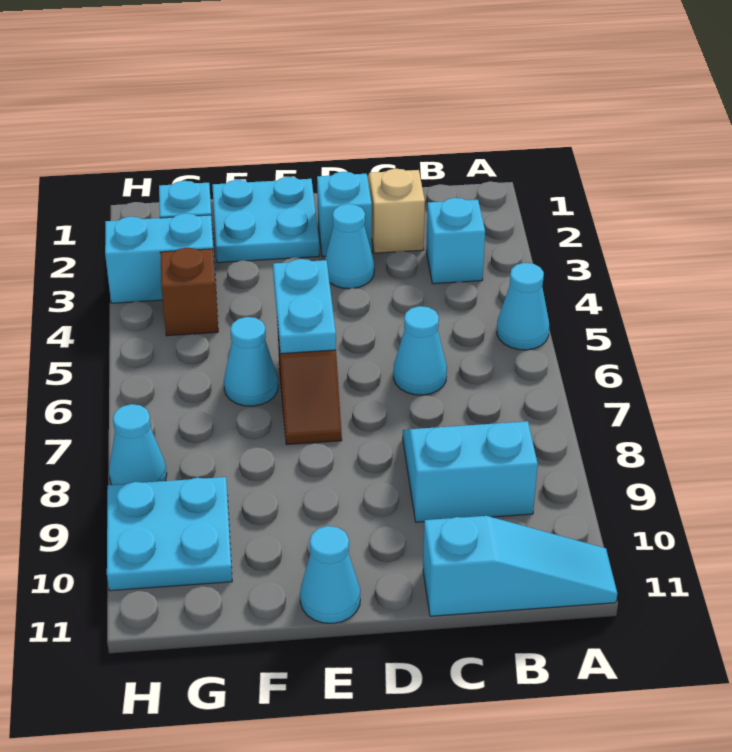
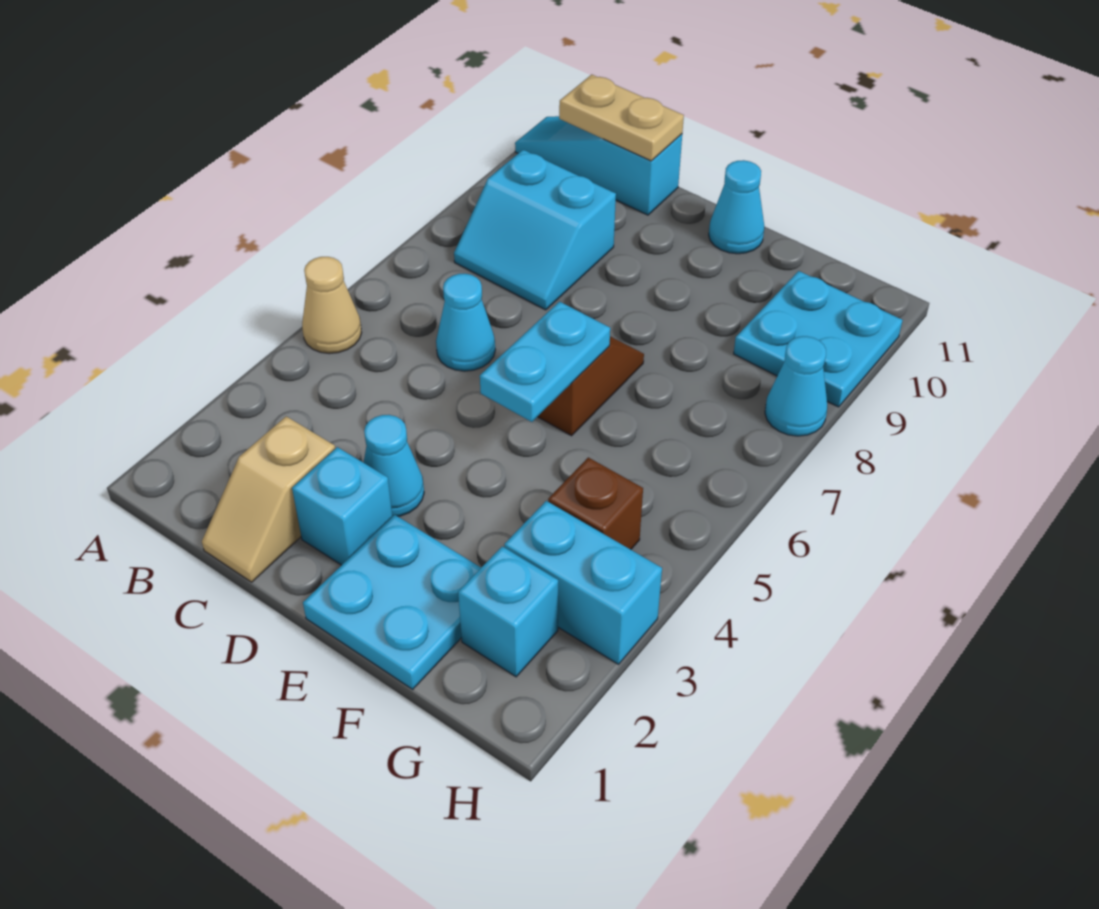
cyan 1x1 cone [497,263,549,350] -> tan 1x1 cone [302,257,362,354]
cyan 1x1 brick [426,198,485,284] -> none
none -> tan 1x2 plate [559,75,684,161]
cyan 1x1 cone [224,317,278,406] -> none

